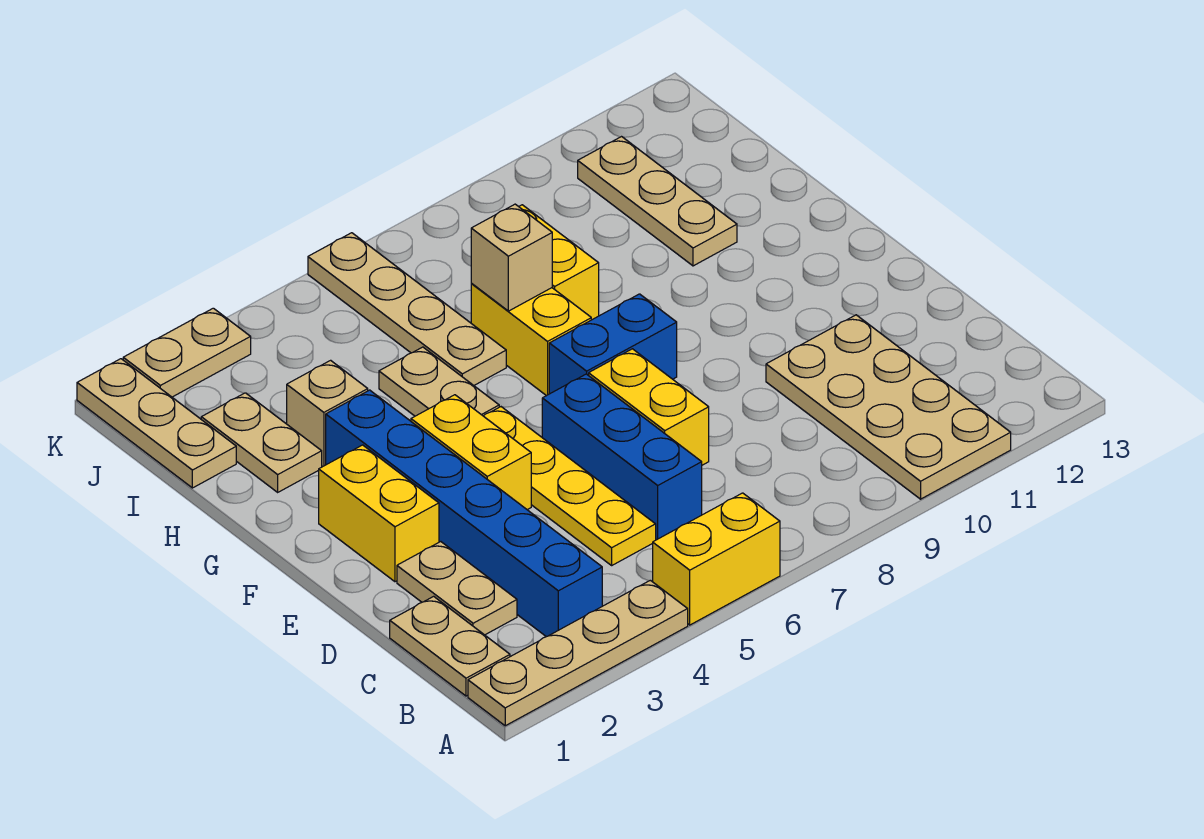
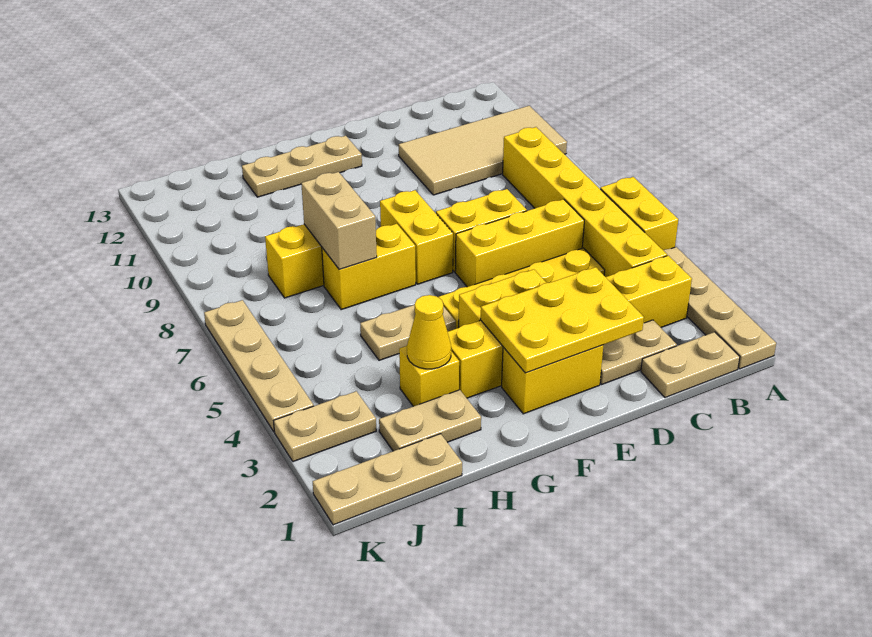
tan 2x4 plate [766,315,1011,499] -> tan 2x4 tile [399,106,567,195]
blue 1x6 brick [326,390,602,637] -> yellow 1x6 brick [448,256,692,398]
none -> yellow 1x6 brick [503,127,667,277]
blue 1x3 brick [542,374,702,540] -> yellow 1x3 brick [455,199,584,287]
none -> yellow 2x3 plate [481,267,644,373]
blue 1x2 brick [549,294,677,394] -> yellow 1x2 brick [380,190,453,284]
tan 1x1 brick [287,360,368,467] -> yellow 1x1 brick [399,346,459,406]
none -> yellow 1x1 cone [407,295,451,369]
tan 1x4 plate [308,233,506,385] -> tan 1x4 plate turned to [204,300,314,431]
tan 1x1 brick [471,204,552,311] -> tan 1x2 brick [301,172,377,269]
tan 1x3 plate [578,137,737,266] -> tan 1x3 plate moved to [242,136,362,197]
tan 1x2 plate [123,308,251,397] -> tan 1x2 plate turned to [274,391,376,462]

